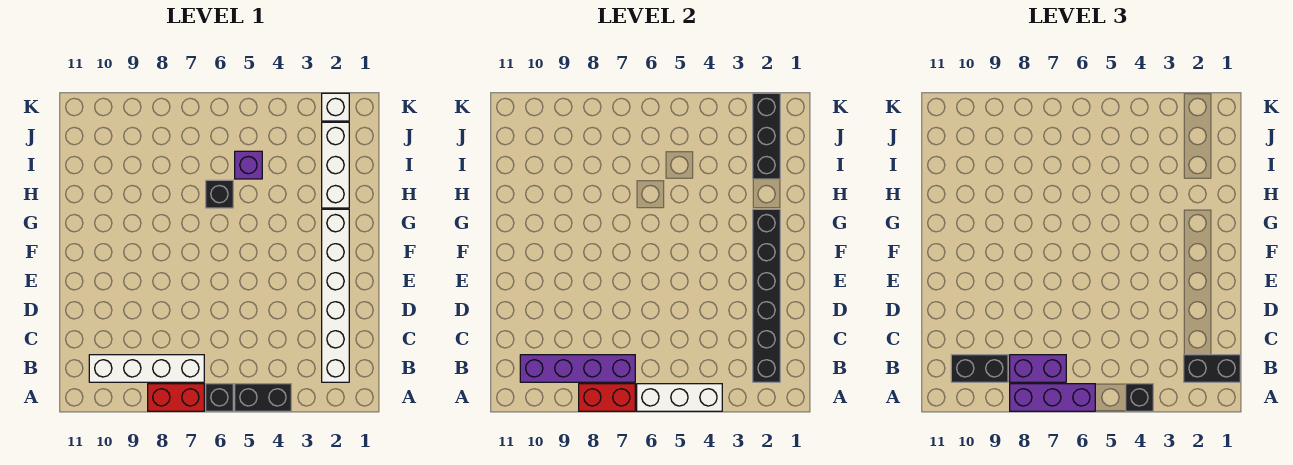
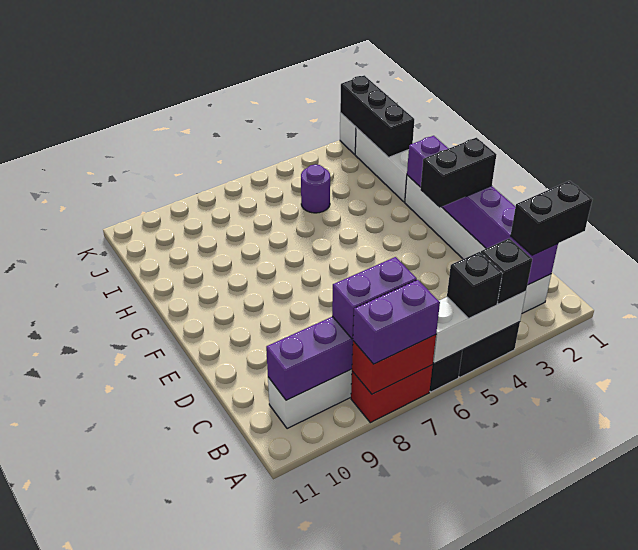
purple 1x3 brick [1010,384,1095,411] -> purple 1x2 brick [353,280,440,364]
black 1x6 brick [753,209,780,382] -> purple 1x6 brick [407,136,558,285]
black 1x2 brick [951,355,1008,382] -> black 1x2 brick moved to [420,138,496,208]
black 1x1 brick [206,180,233,208] -> black 1x1 brick moved to [447,252,502,319]
purple 1x1 brick [235,151,262,179] -> purple 1x1 round brick [301,165,330,213]

